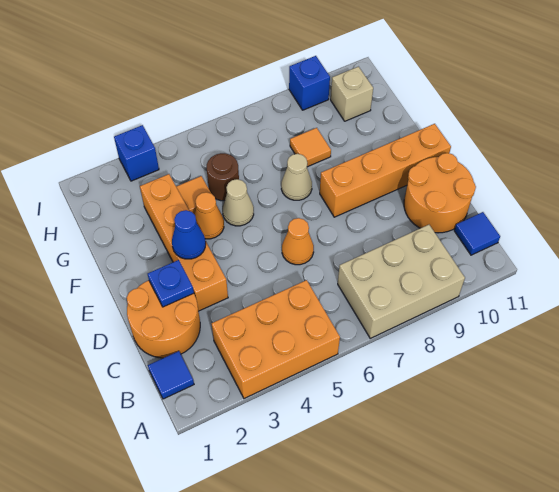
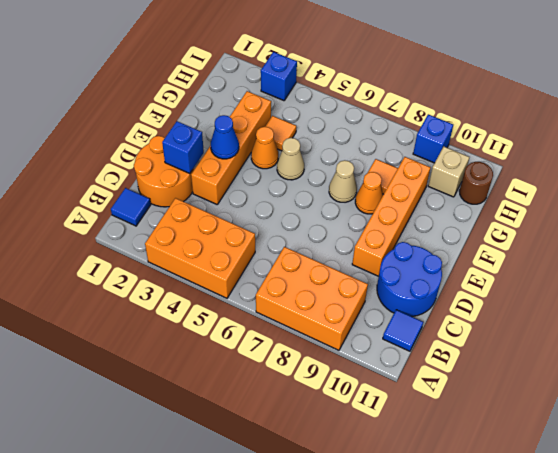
tan 2x3 brick [338,225,465,338] -> orange 2x3 brick [256,247,368,350]
orange 2x2 round brick [404,153,476,233] -> blue 2x2 round brick [377,242,442,316]
blue 1x1 plate [148,260,194,307] -> blue 1x1 brick [162,121,204,174]
orange 1x1 cone [282,218,314,265] -> orange 1x1 cone moved to [355,172,383,214]
orange 1x4 brick [320,124,451,217] -> orange 1x4 brick turned to [352,157,431,276]
brown 1x1 round brick [207,153,239,201] -> brown 1x1 round brick moved to [459,162,493,204]

